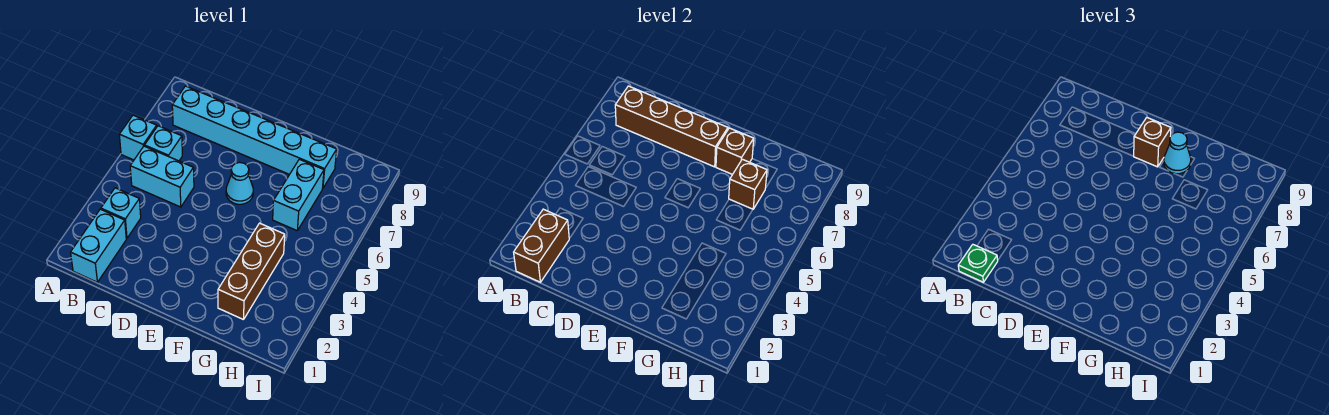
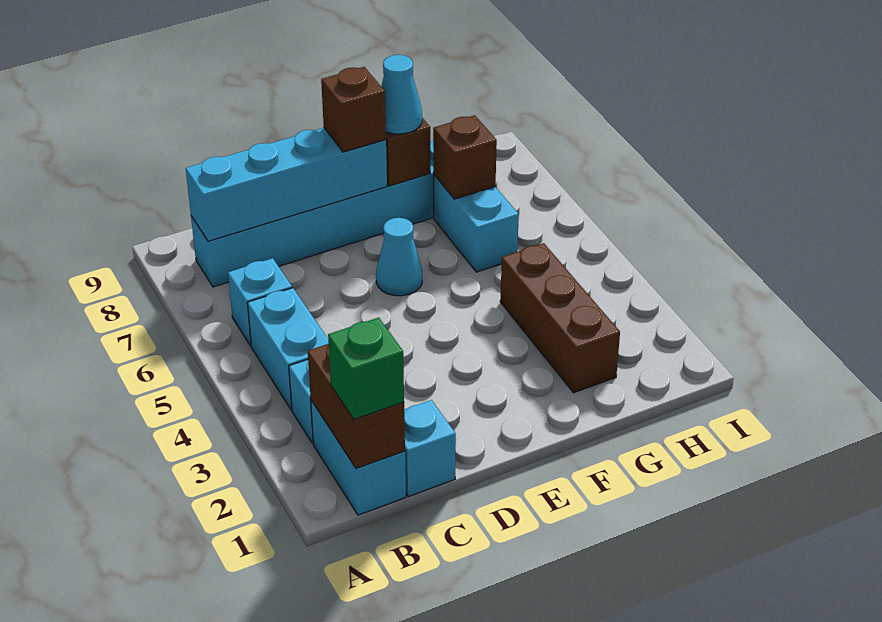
cyan 1x1 brick [119,115,157,160] -> cyan 1x1 brick moved to [404,400,456,497]
green 1x1 plate [958,245,998,282] -> green 1x1 brick [328,318,404,419]
cyan 1x2 brick [130,146,194,207] -> cyan 1x2 brick turned to [248,288,329,410]
brown 1x4 brick [615,86,728,167] -> cyan 1x4 brick [186,128,387,241]

